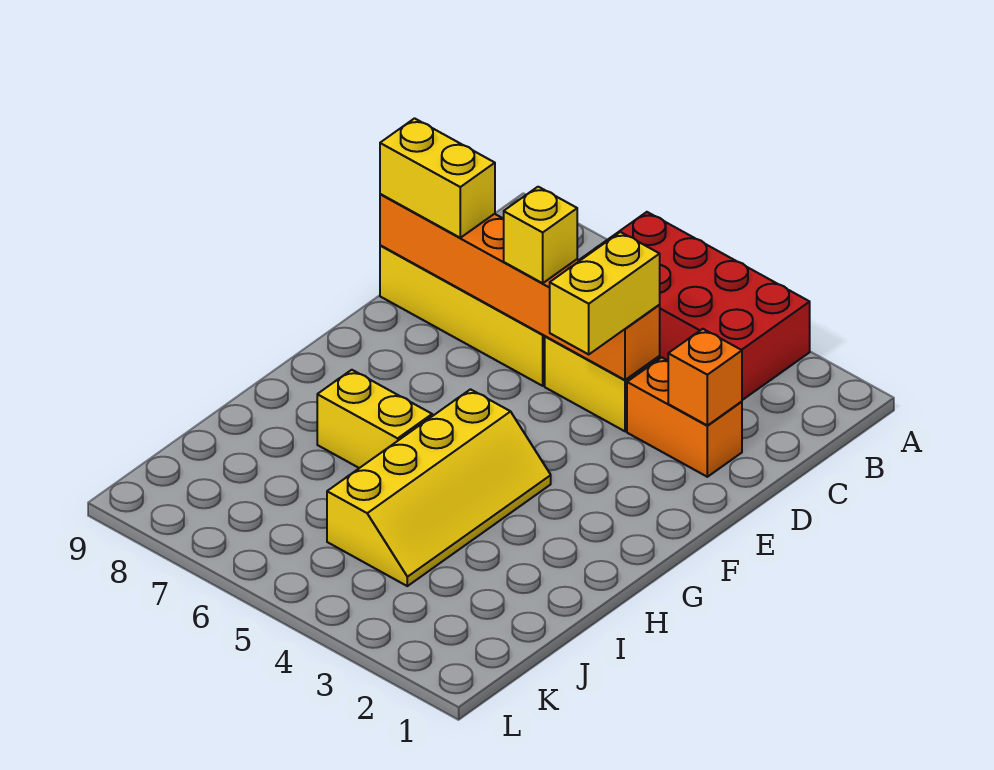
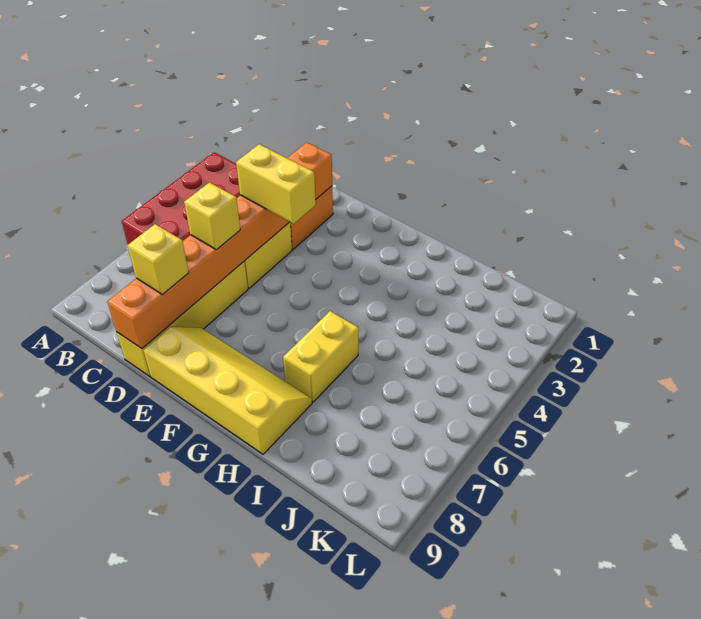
yellow 1x2 brick [380,118,495,238] -> yellow 1x1 brick [127,224,189,294]
yellow 2x4 slope [327,389,551,586] -> yellow 2x4 slope moved to [144,327,312,454]

